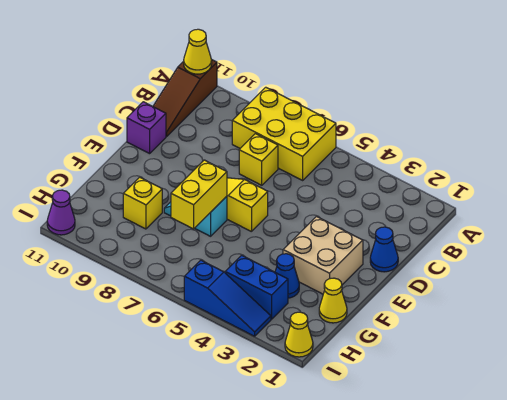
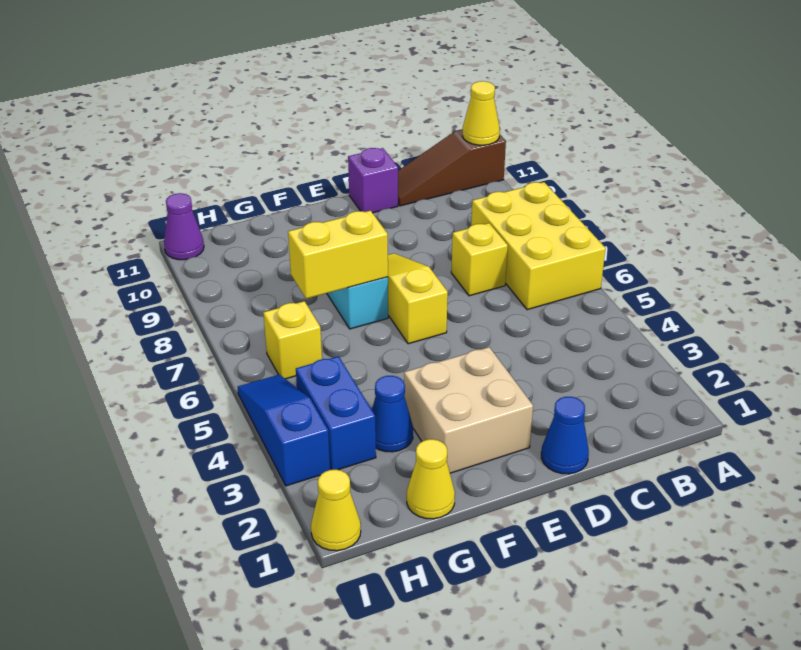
yellow 1x1 brick [123,177,162,229] -> yellow 1x1 brick moved to [263,301,322,379]
blue 1x3 slope [184,260,271,336] -> blue 1x3 slope turned to [238,375,330,486]

